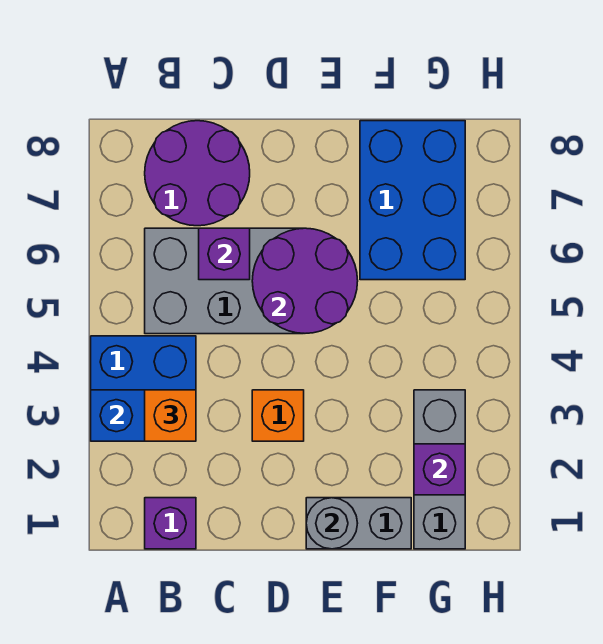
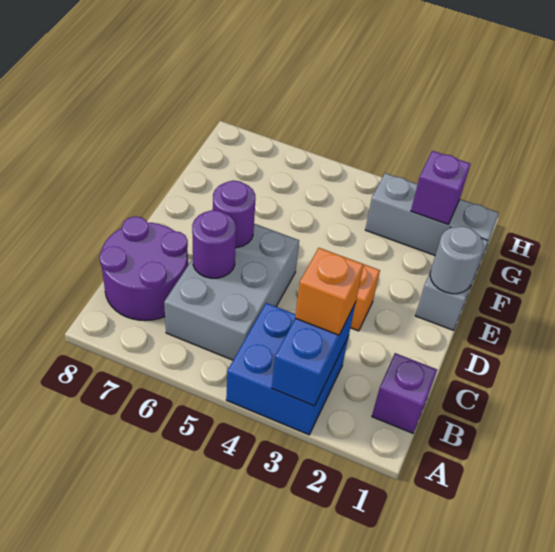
purple 1x1 brick [199,228,250,280] -> purple 1x1 round brick [192,210,236,278]
purple 2x2 round brick [252,228,358,333] -> purple 1x1 round brick [213,180,255,248]
blue 2x3 brick [360,121,465,280] -> none

